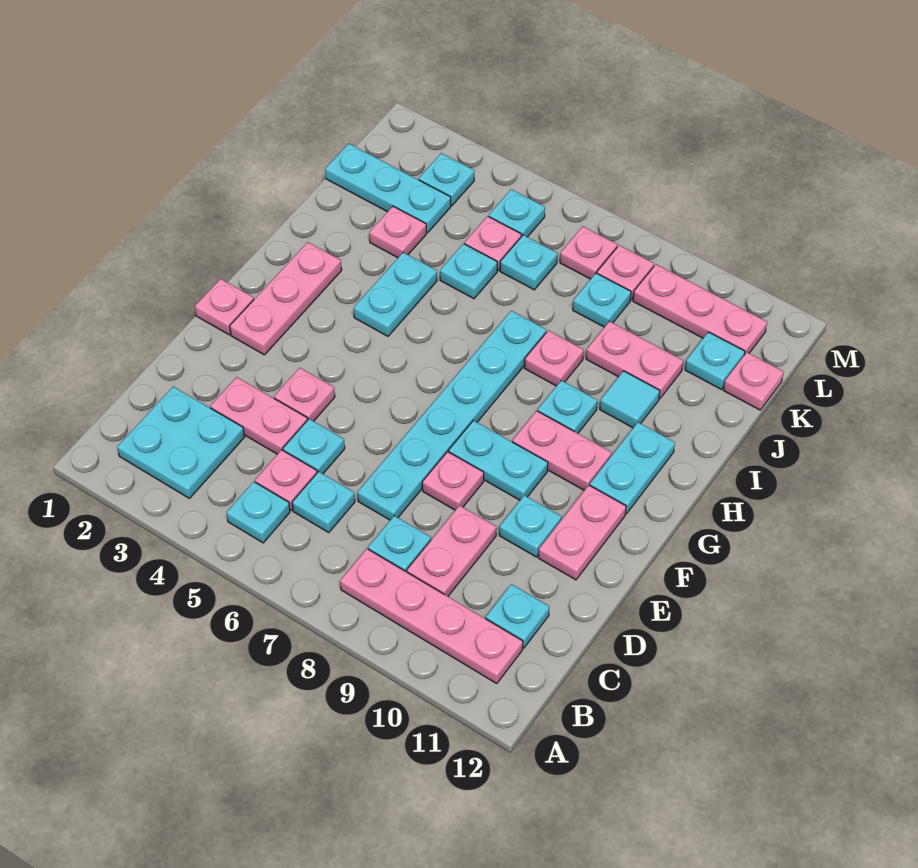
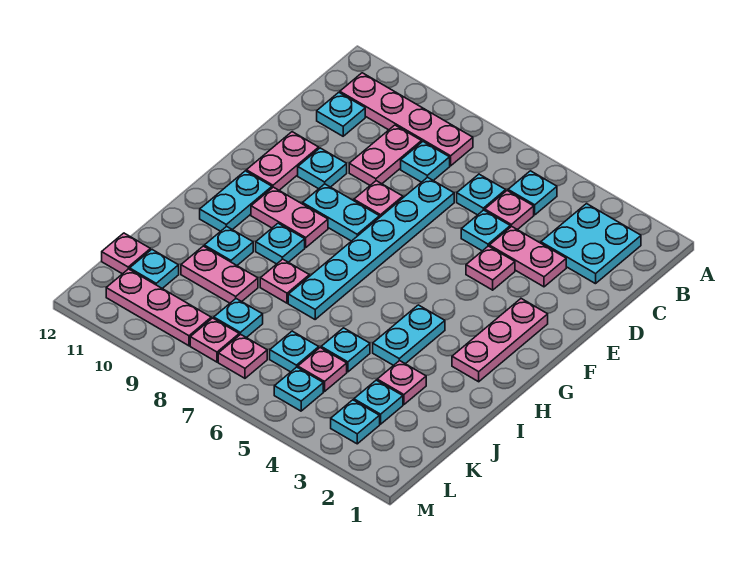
pink 1x1 plate [195,279,254,335] -> none
cyan 1x1 tile [600,371,660,428] -> cyan 1x1 plate [204,226,253,265]
cyan 1x3 plate [325,144,451,233] -> cyan 1x1 plate [354,380,403,424]

